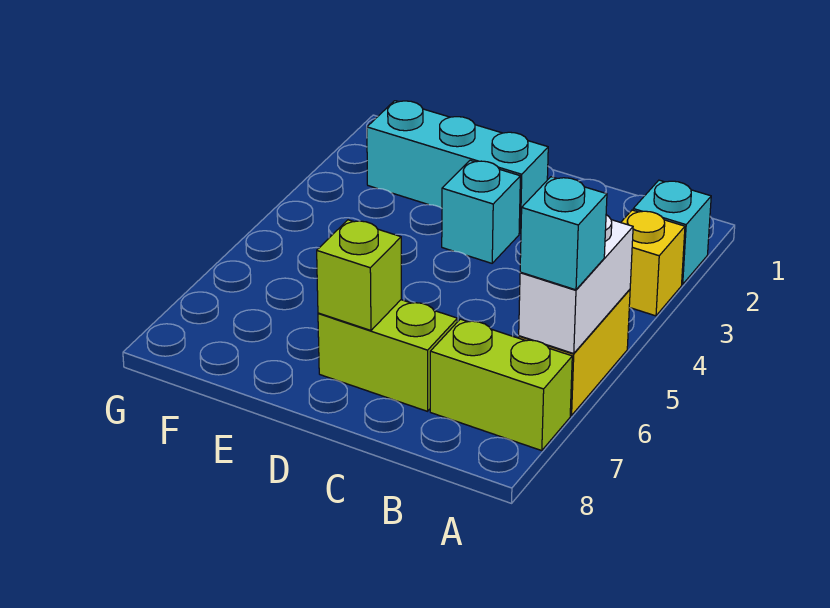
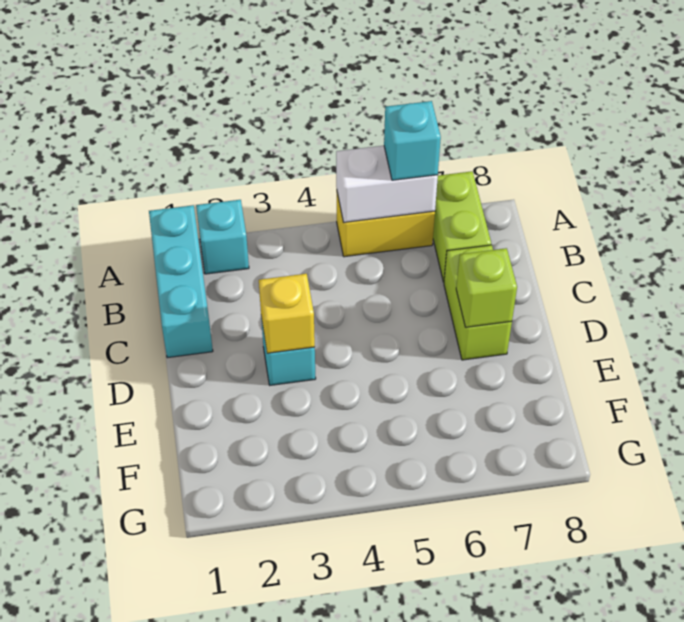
yellow 1x1 brick [621,210,685,316] -> yellow 1x1 brick moved to [259,274,315,353]
cyan 1x3 brick [367,101,548,233] -> cyan 1x3 brick moved to [149,205,213,358]

